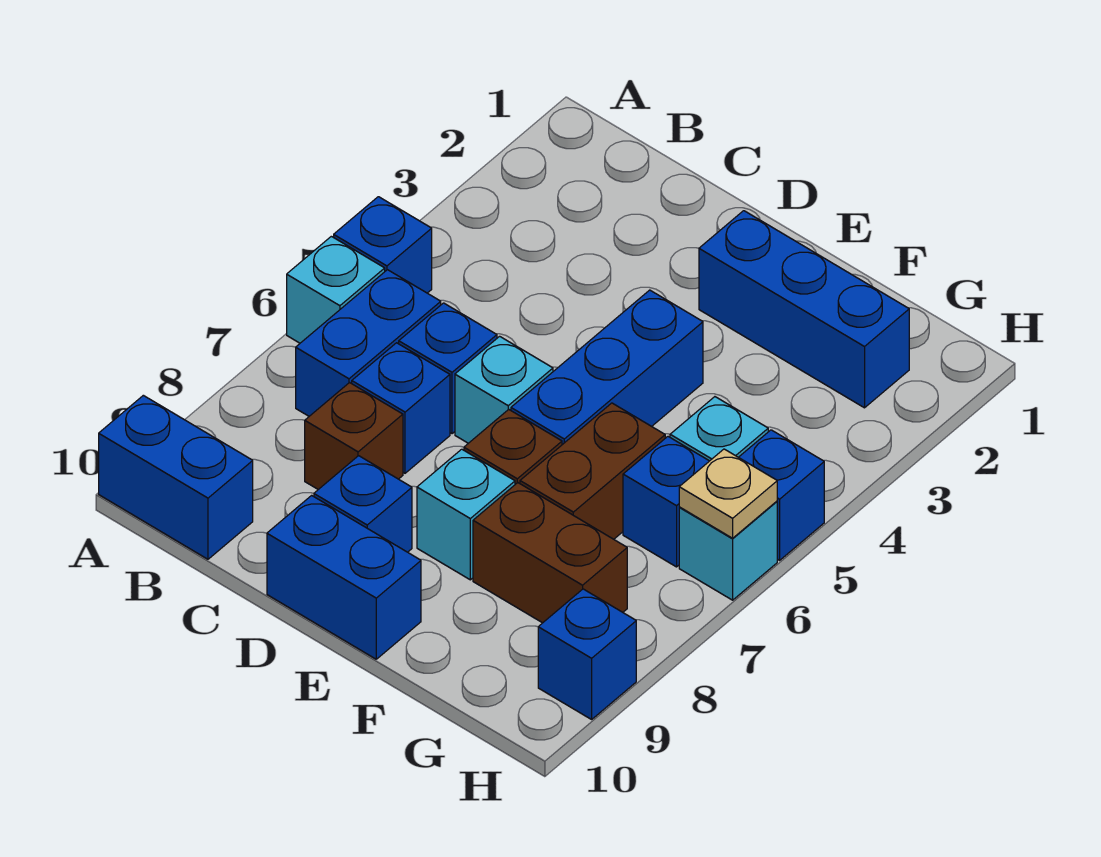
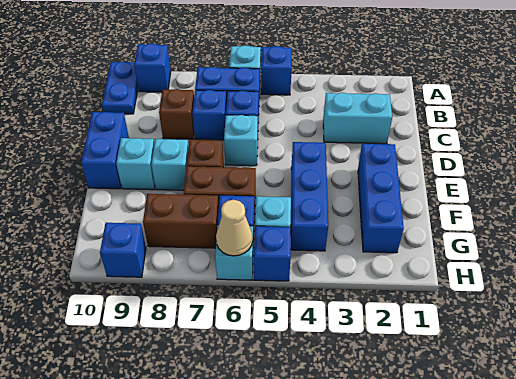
blue 1x2 brick [99,395,253,559] -> blue 1x2 plate [102,61,138,114]
none -> cyan 1x2 brick [323,93,392,144]
blue 1x1 brick [314,456,412,552] -> blue 1x1 brick moved to [134,43,171,92]
blue 1x3 brick [511,290,703,445] -> blue 1x3 brick turned to [291,142,328,251]
none -> cyan 1x1 brick [116,138,155,190]
brown 1x2 brick [473,483,627,623] -> brown 1x2 brick turned to [143,194,219,248]
tan 1x1 plate [679,449,777,538] -> tan 1x1 cone [216,200,253,256]

